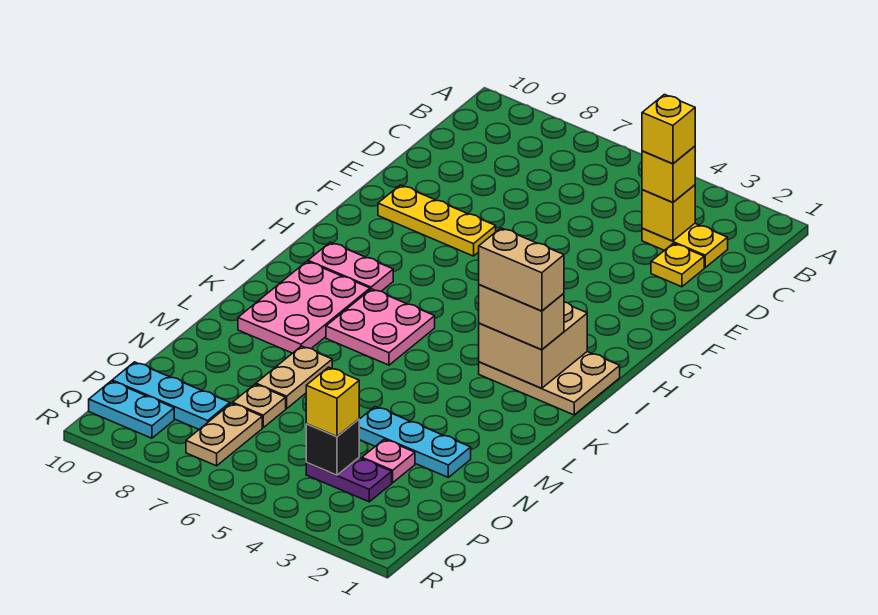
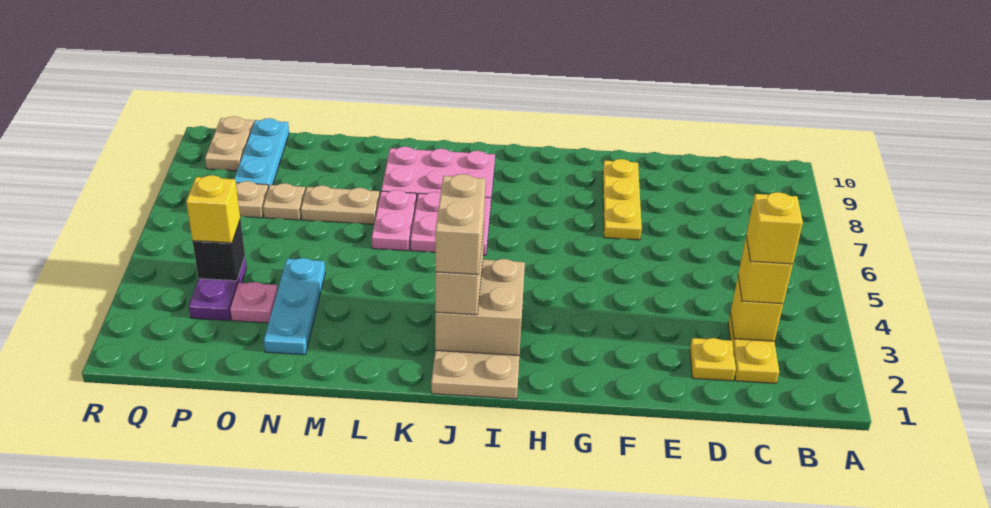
pink 1x2 plate [308,242,393,291] -> pink 1x2 plate moved to [372,190,417,251]
cyan 1x2 plate [89,381,174,438] -> tan 1x2 plate [205,116,254,171]

